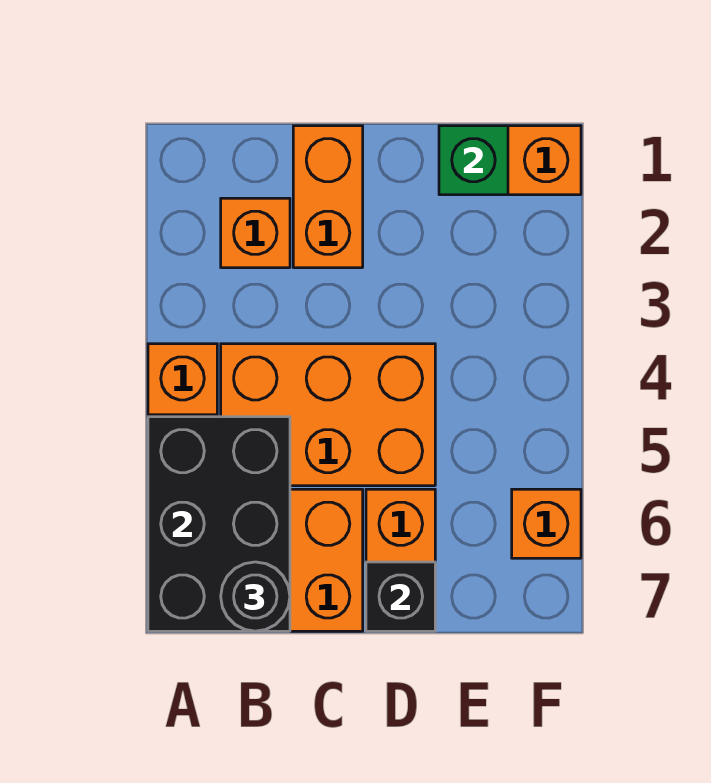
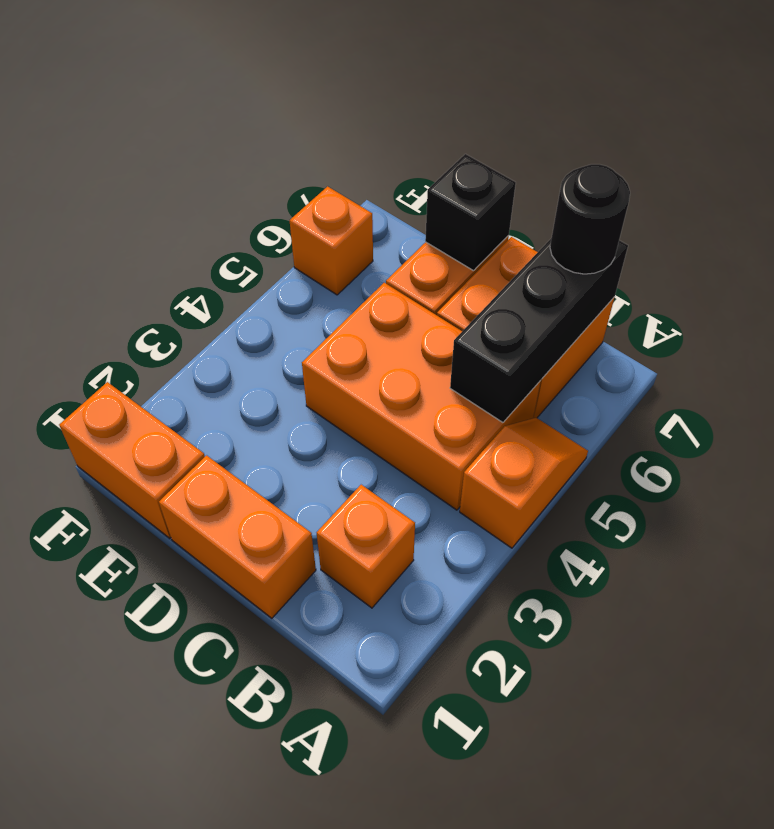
black 2x3 brick [148,417,290,631] -> black 1x3 brick [450,239,628,422]
orange 1x2 brick [293,126,363,268] -> orange 1x2 brick turned to [159,455,316,618]
green 1x1 brick [439,126,508,195] -> none

